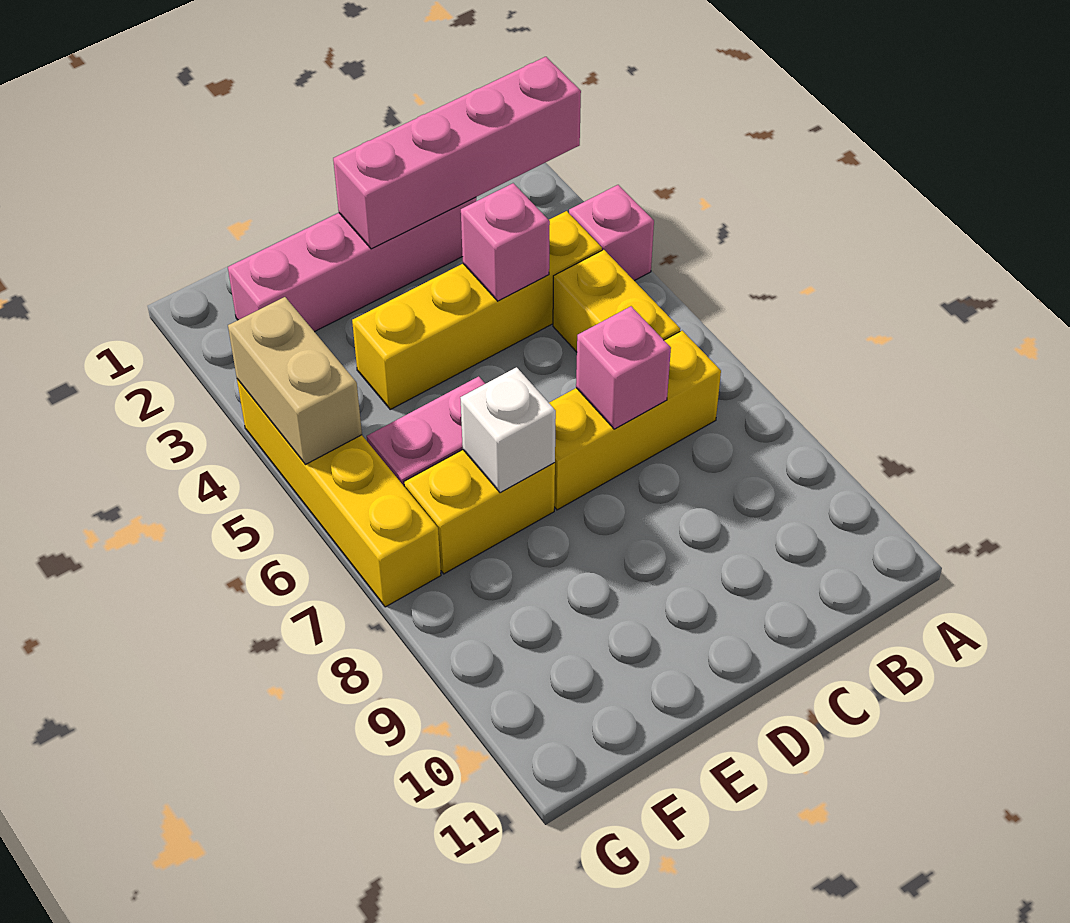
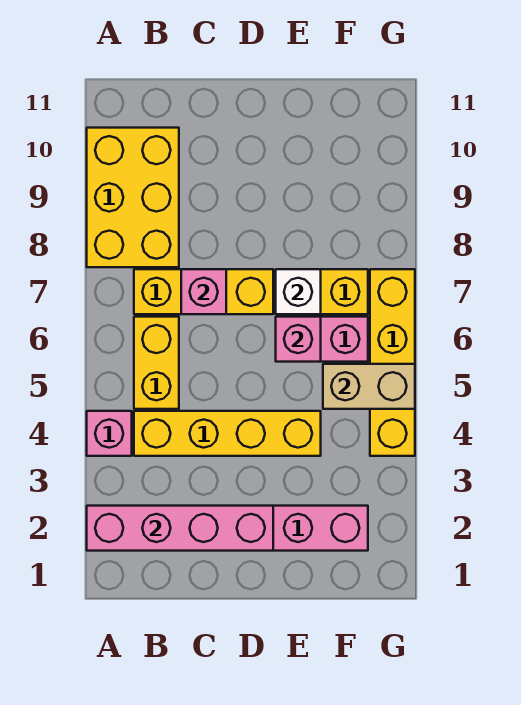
none -> yellow 2x3 brick [87,128,179,267]
pink 1x1 brick [461,183,550,301] -> pink 1x1 brick moved to [276,317,321,362]
tan 1x2 brick [228,297,362,465] -> tan 1x2 brick turned to [323,364,415,409]

